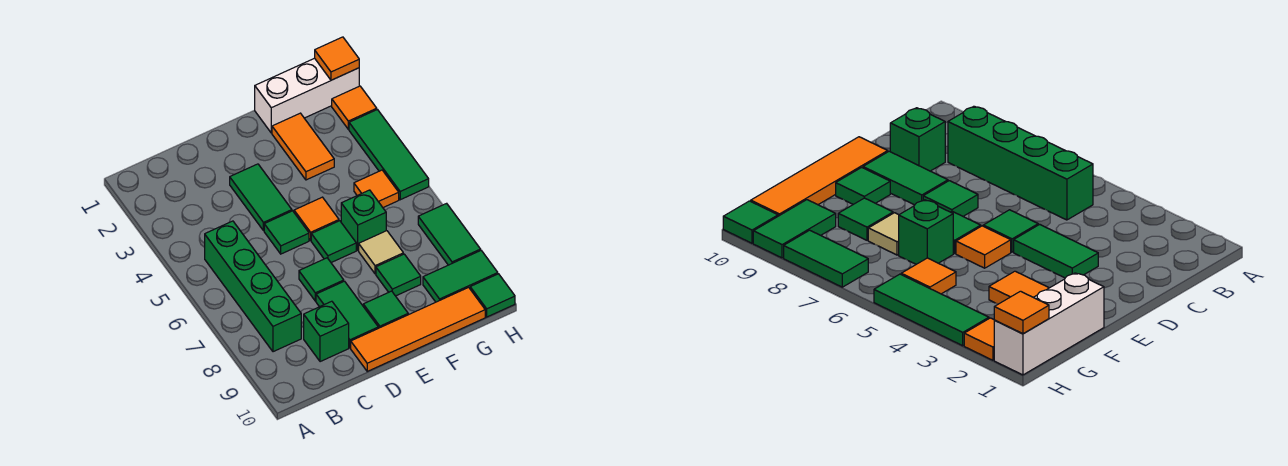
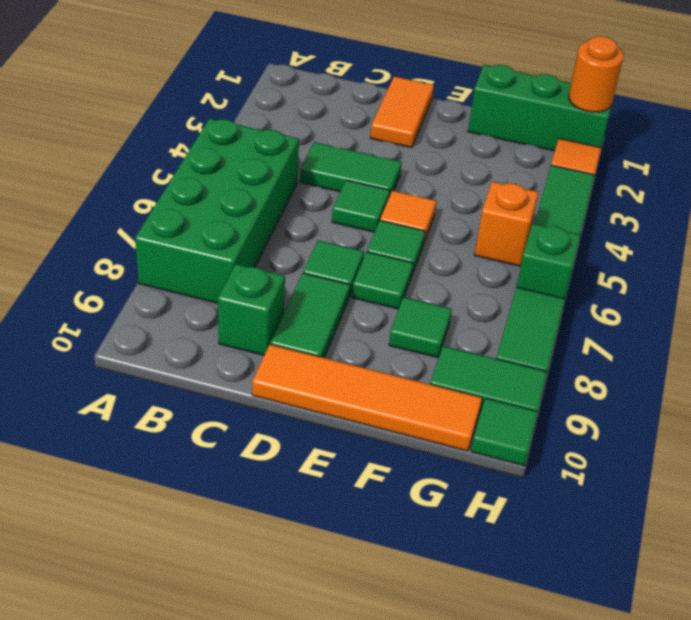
green 1x4 brick [205,221,301,352] -> green 2x4 brick [135,119,299,303]
green 1x2 tile [230,164,292,231] -> green 1x2 tile turned to [300,142,402,196]
green 1x1 tile [363,291,408,328] -> green 1x1 tile moved to [352,252,413,309]
white 1x3 brick [255,58,359,133] -> green 1x3 brick [468,65,612,151]
orange 1x2 tile [272,113,334,180] -> orange 1x2 tile moved to [370,76,434,148]
green 1x1 brick [341,190,386,250] -> green 1x1 brick moved to [517,224,580,298]
tan 1x1 tile [359,231,403,274] -> none
orange 1x1 tile [354,170,399,207] -> orange 1x1 brick [475,182,538,266]
orange 1x1 tile [315,37,359,80] -> orange 1x1 round brick [569,36,624,112]

